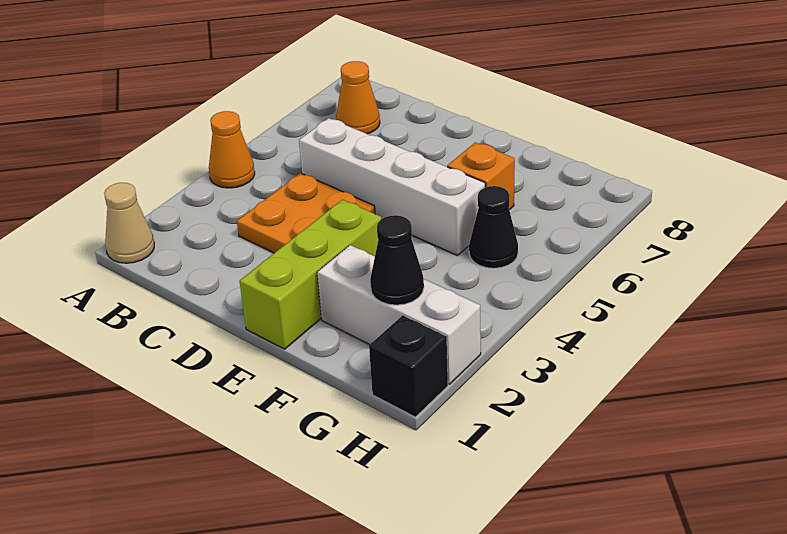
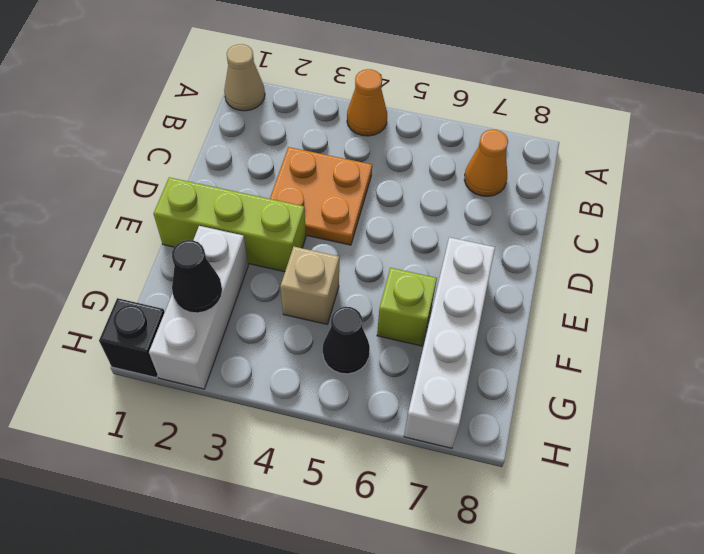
white 1x4 brick [299,118,485,256] -> white 1x4 brick moved to [404,237,495,448]
none -> tan 1x1 brick [280,247,339,324]
orange 1x1 brick [447,142,515,210] -> lime 1x1 brick [377,268,437,346]

